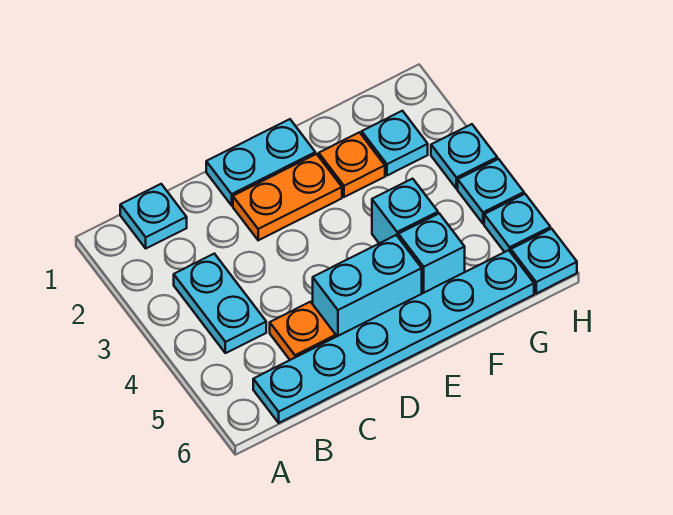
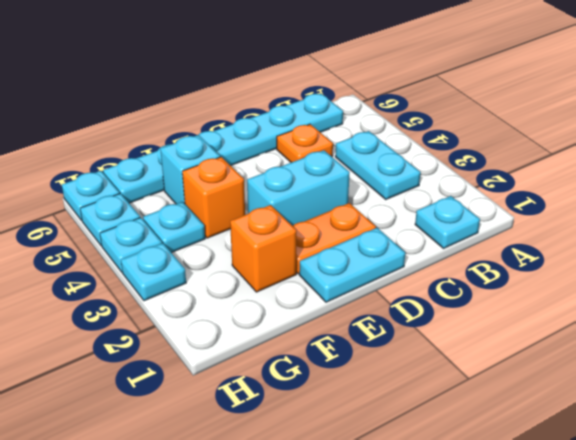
cyan 1x2 brick [313,235,422,337] -> cyan 1x2 brick moved to [247,150,350,226]
orange 1x1 plate [319,132,385,197] -> orange 1x1 brick [230,205,296,292]
cyan 1x1 brick [372,179,438,243] -> orange 1x1 brick [182,157,245,238]
cyan 1x1 plate [362,111,428,176] -> cyan 1x1 plate moved to [143,202,205,253]

